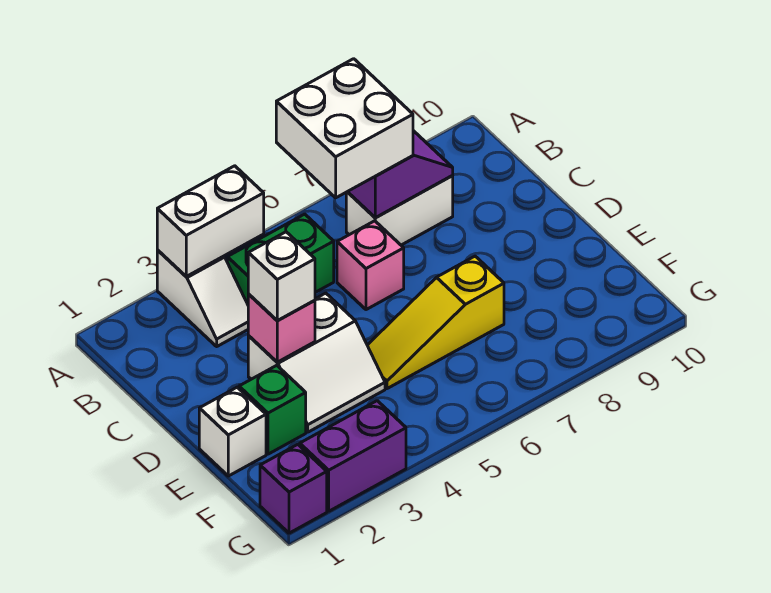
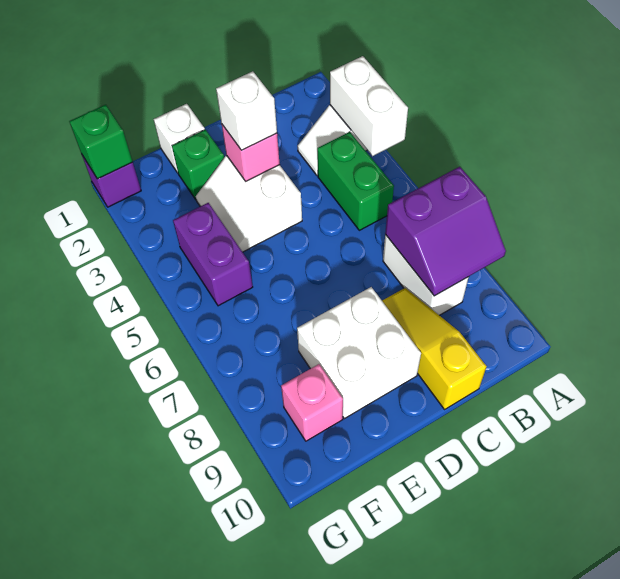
white 2x2 brick [276,59,413,198] -> white 2x2 brick moved to [297,287,421,419]
pink 1x1 brick [337,221,404,310] -> pink 1x1 brick moved to [281,364,343,441]
yellow 1x3 slope [367,256,504,389] -> yellow 1x3 slope moved to [382,288,487,409]
none -> green 1x1 brick [69,105,133,179]
purple 1x2 brick [300,401,406,511] -> purple 1x2 brick moved to [173,203,253,306]

